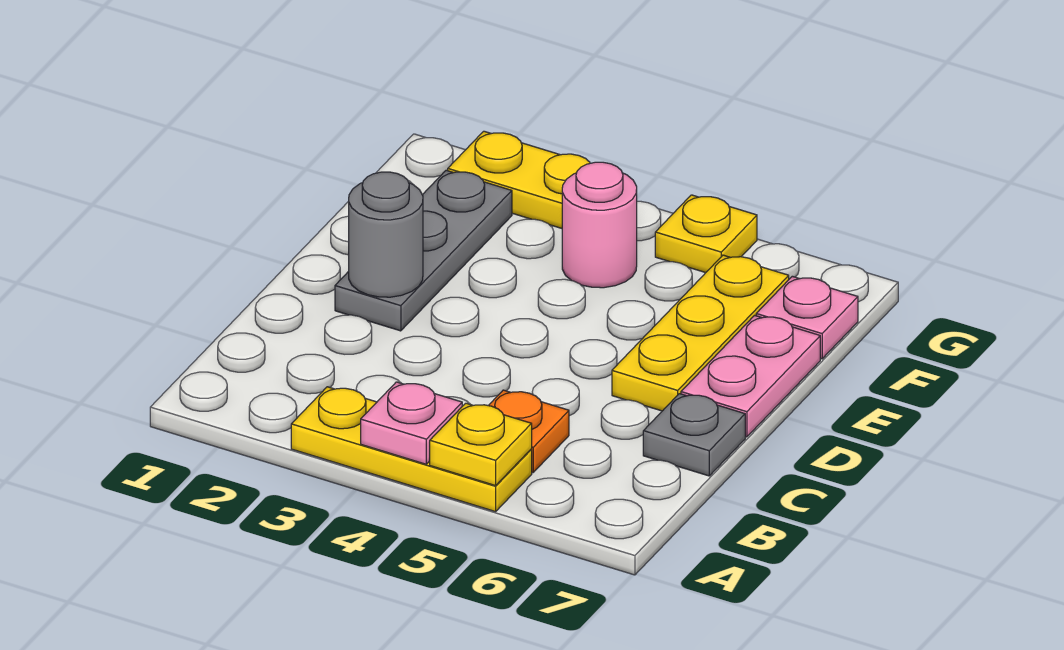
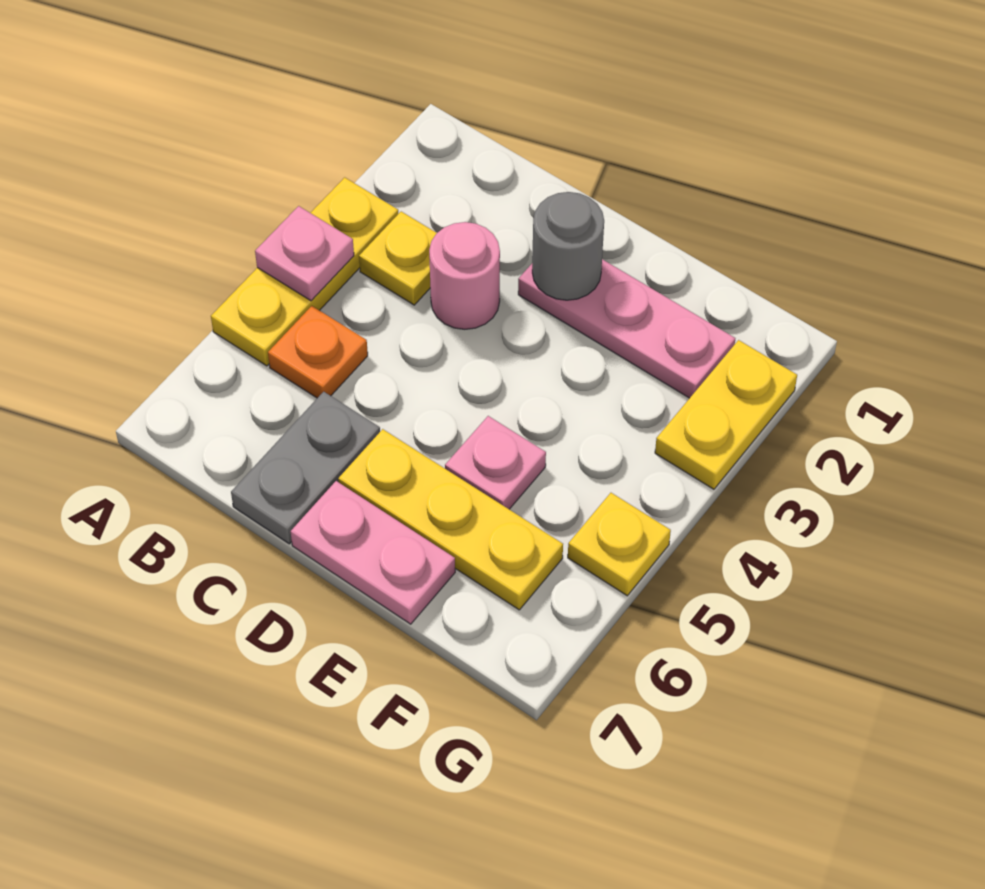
yellow 1x1 plate [430,403,532,486] -> yellow 1x1 plate moved to [359,212,437,305]
grey 1x1 plate [643,394,745,476] -> grey 1x2 plate [231,391,380,544]
grey 1x3 plate [335,170,512,331] -> pink 1x3 plate [518,259,735,398]
pink 1x1 round brick [562,162,637,288] -> pink 1x1 round brick moved to [429,222,500,329]
pink 1x1 plate [756,276,858,359] -> pink 1x1 plate moved to [445,416,546,509]

